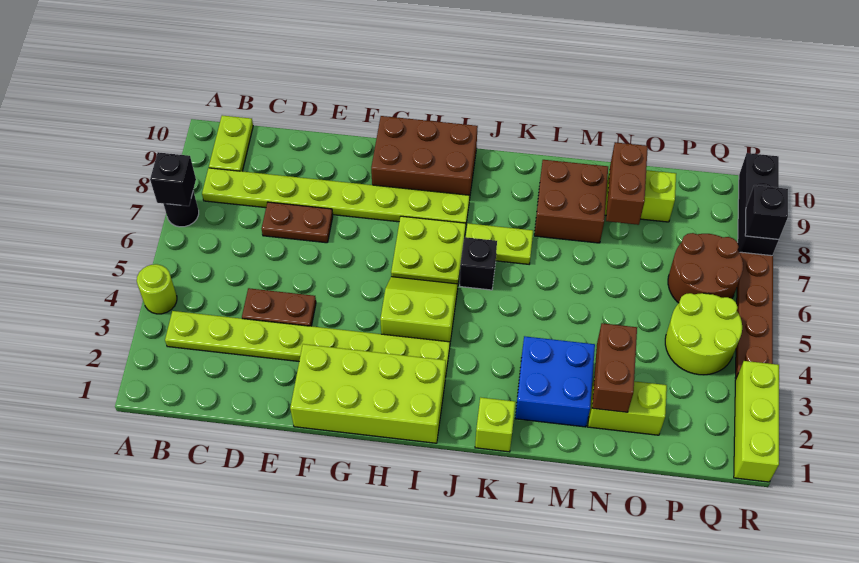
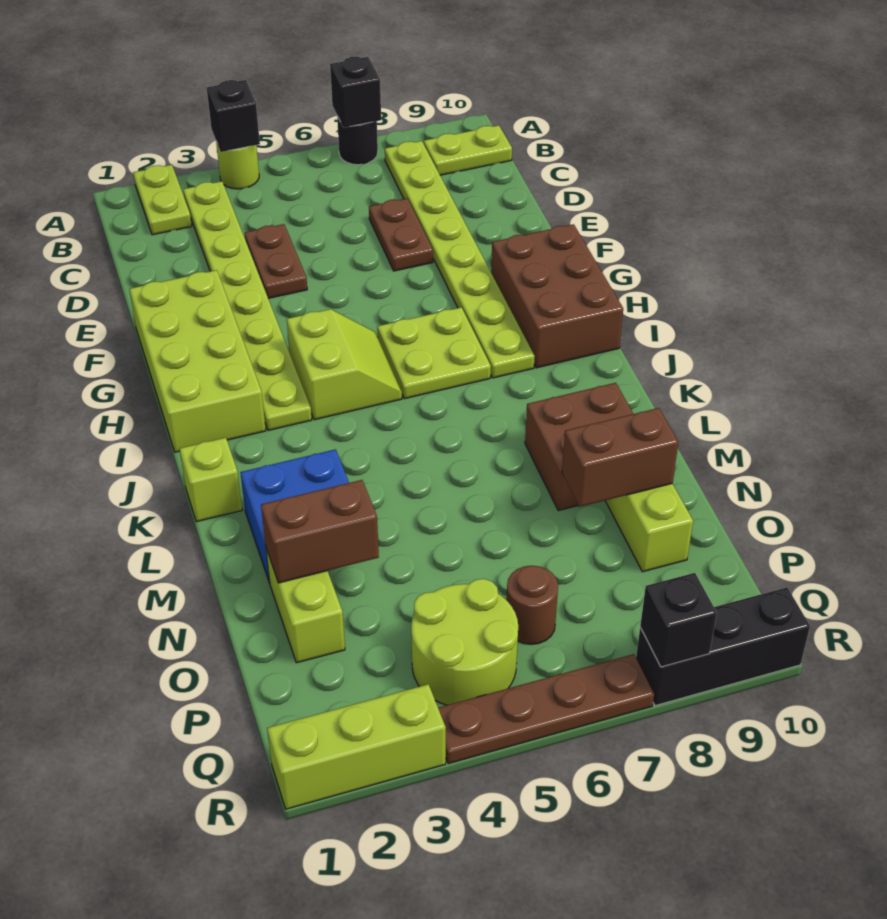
black 1x1 brick [460,237,497,290] -> black 1x1 brick moved to [207,80,260,152]
lime 1x2 plate [466,223,533,264] -> lime 1x2 plate moved to [133,165,192,235]
brown 2x2 round brick [668,233,743,303] -> brown 1x1 round brick [506,566,558,644]

